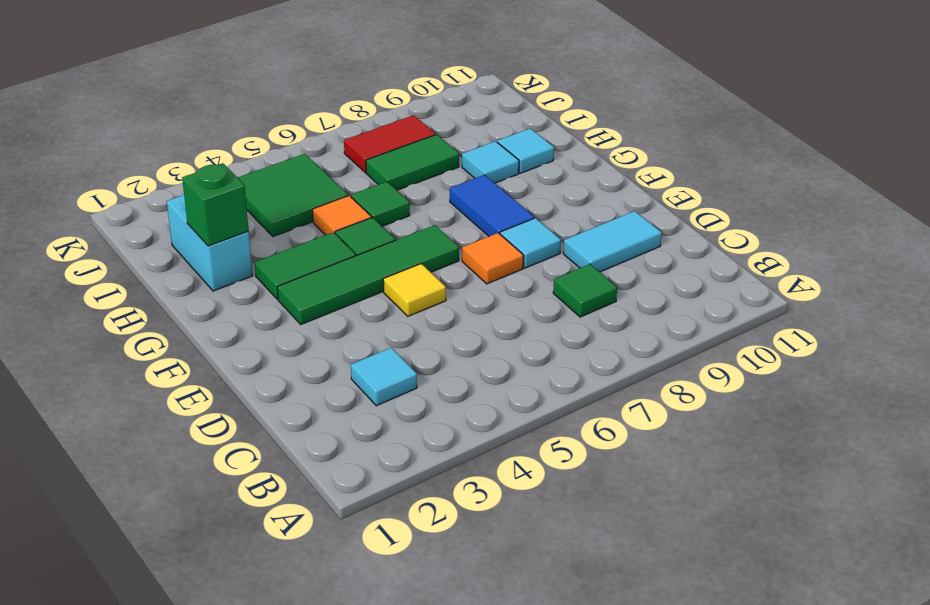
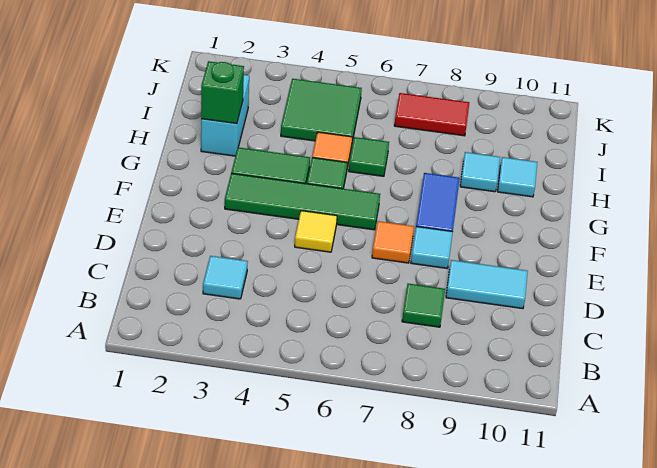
green 1x2 tile [366,135,459,190] -> none

